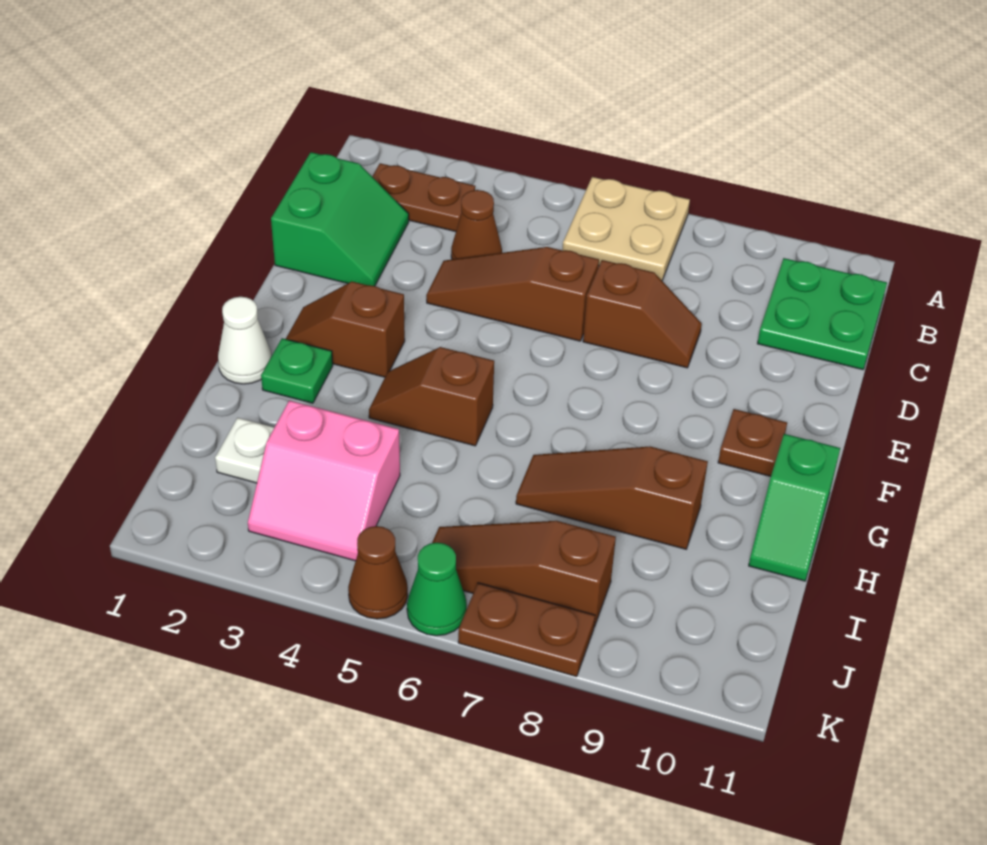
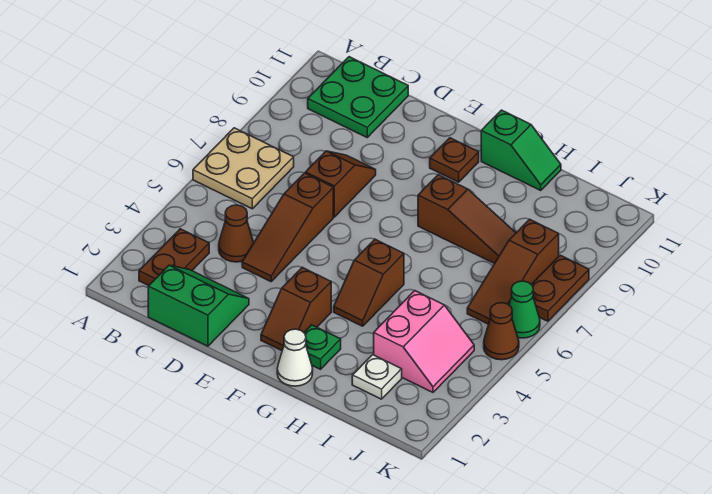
brown 1x3 slope [516,447,708,549] -> brown 1x3 slope turned to [418,175,516,264]

